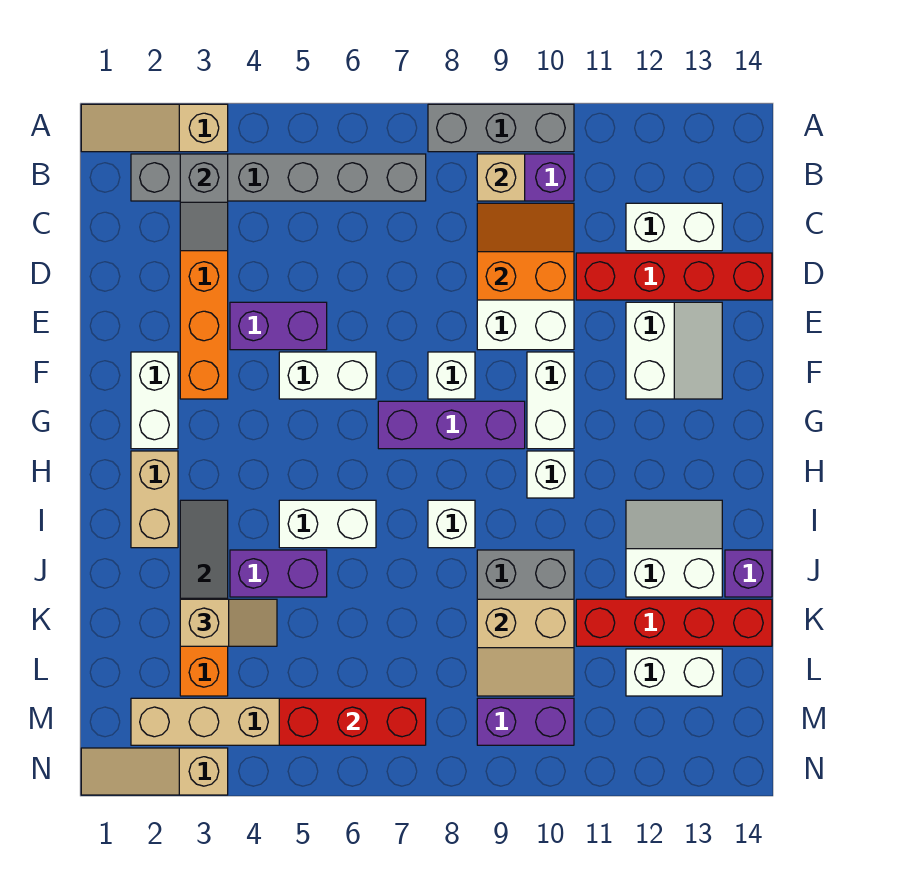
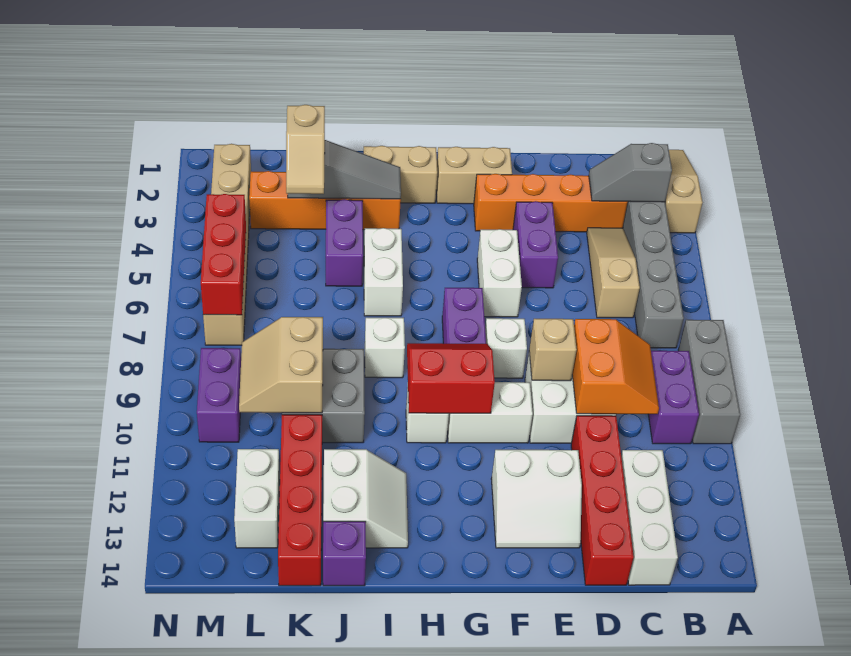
tan 1x1 brick [477,154,525,201] -> tan 1x1 brick moved to [529,319,577,381]
white 1x2 brick [626,203,722,251] -> white 1x3 brick [621,450,678,585]
white 1x2 brick [131,352,178,449] -> tan 1x2 brick [436,147,512,204]
none -> red 2x2 slope [407,343,495,413]
tan 1x3 slope [81,748,228,795] -> tan 1x3 slope moved to [587,228,640,318]

